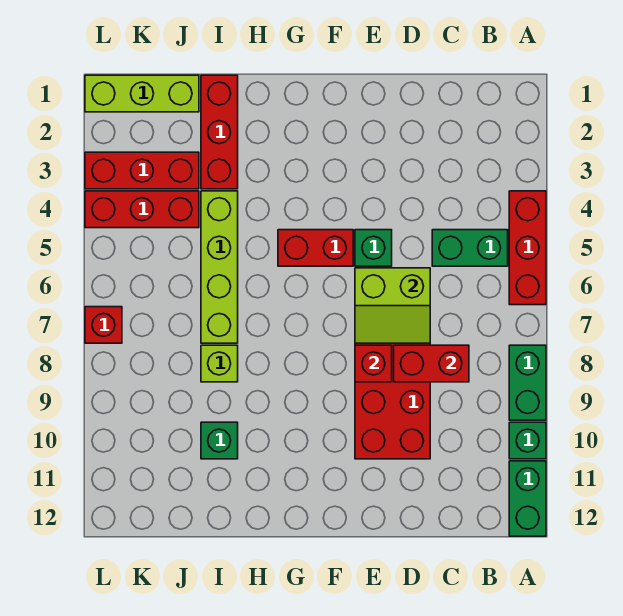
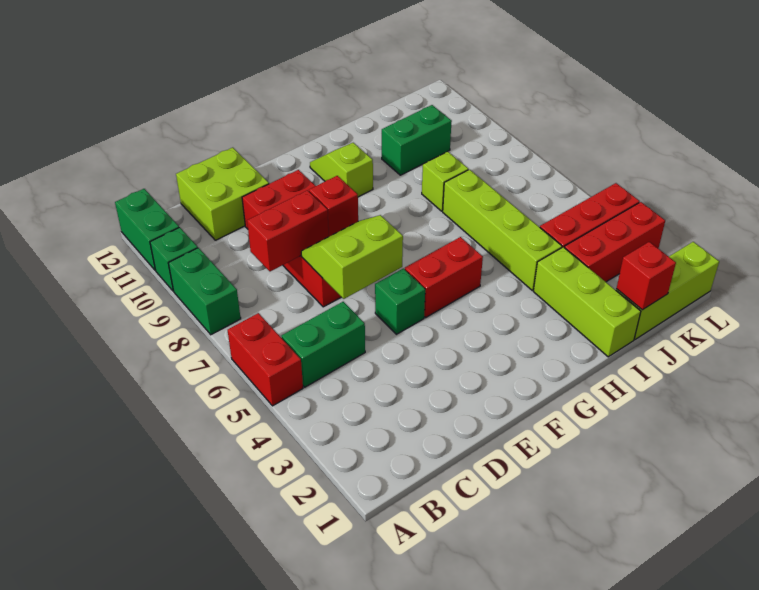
red 1x3 brick [509,191,546,305] -> red 1x2 brick [228,313,303,406]
none -> lime 2x2 brick [176,148,269,240]
none -> lime 1x2 slope [310,143,373,197]
red 1x3 brick [201,75,238,189] -> lime 1x3 brick [533,247,641,357]
green 1x1 brick [201,422,238,459] -> green 1x2 brick [382,105,452,175]
red 1x1 brick [85,307,122,343] -> red 1x1 brick moved to [616,242,676,310]

